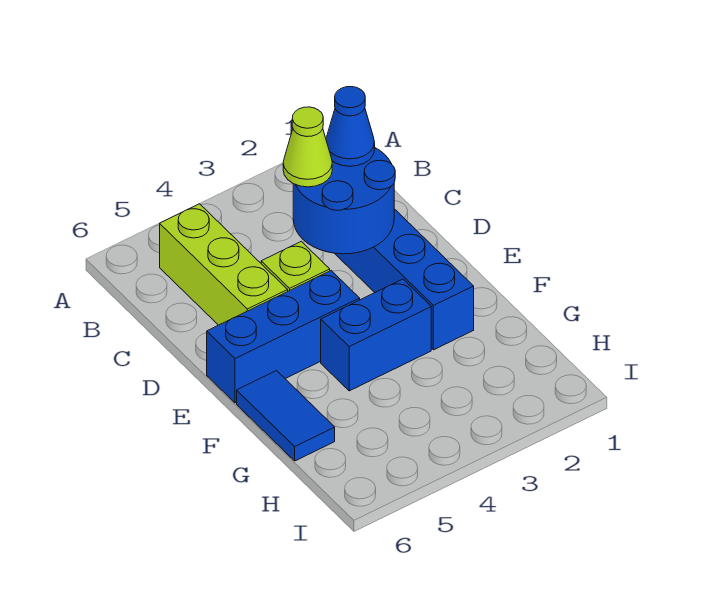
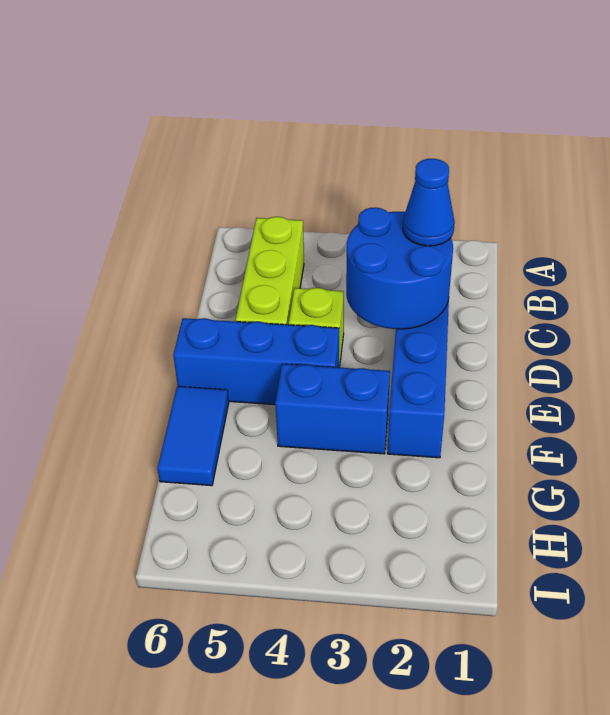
lime 1x1 cone [283,107,332,187] -> none

